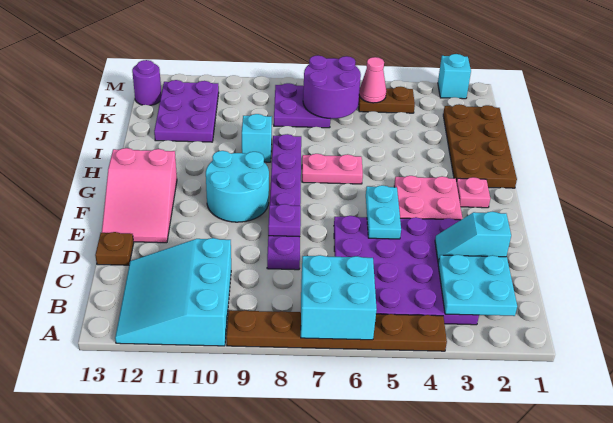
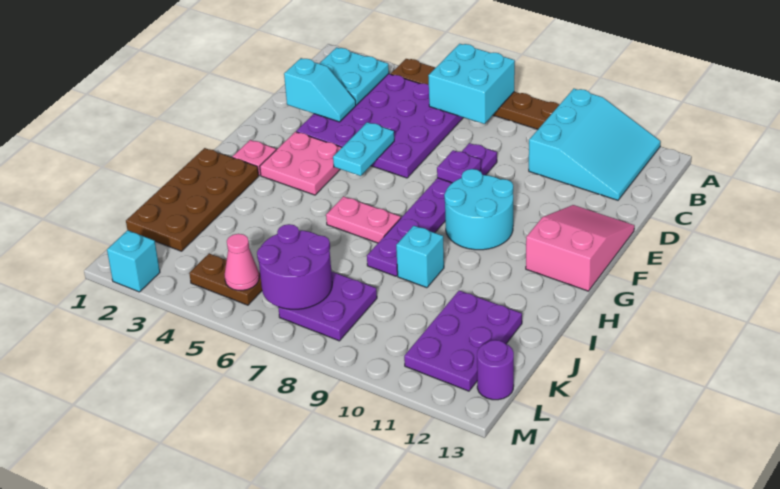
brown 1x1 plate [95,232,134,265] -> none

